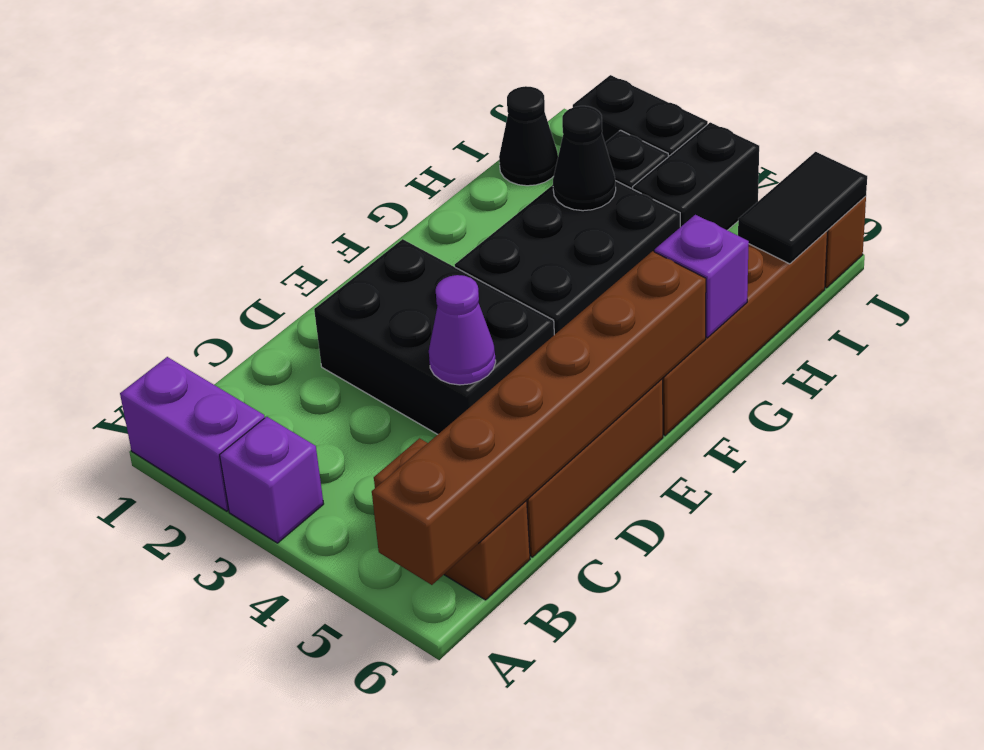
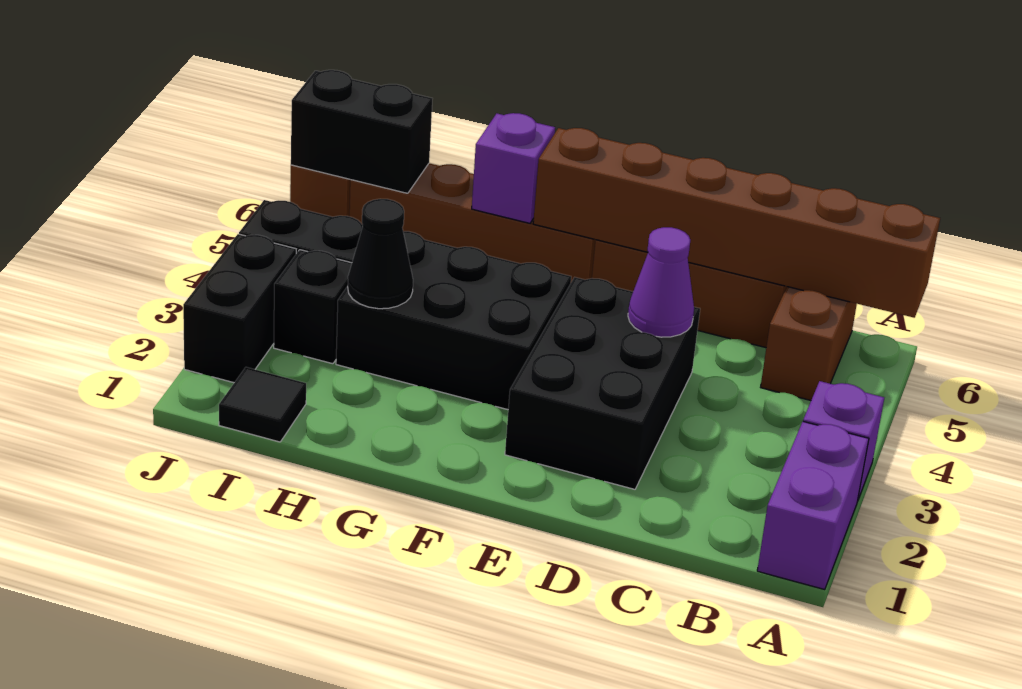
black 1x1 cone [499,86,558,186] -> black 1x1 tile [219,367,306,442]
black 1x2 tile [738,152,867,264] -> black 1x2 brick [291,70,432,193]

